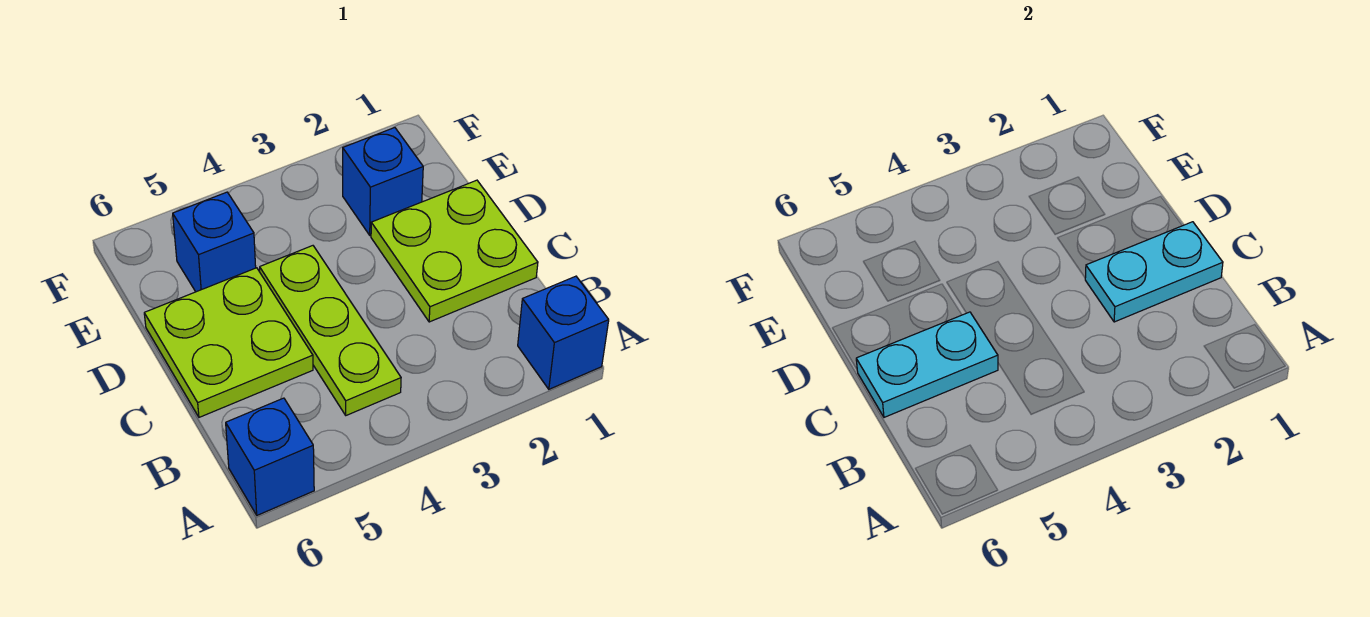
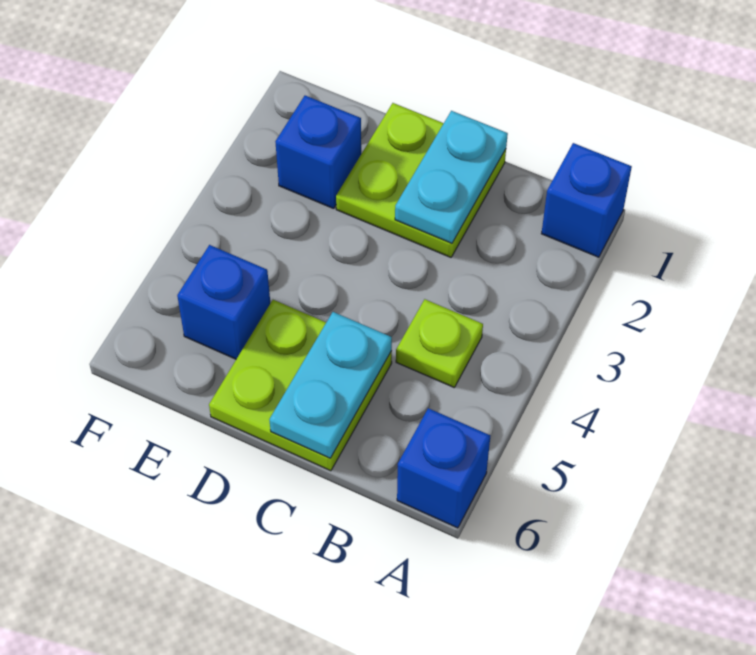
lime 1x3 plate [260,246,401,415] -> lime 1x1 plate [396,299,483,387]

